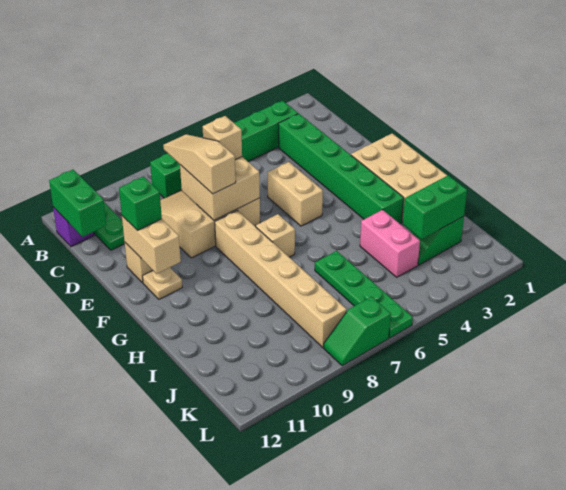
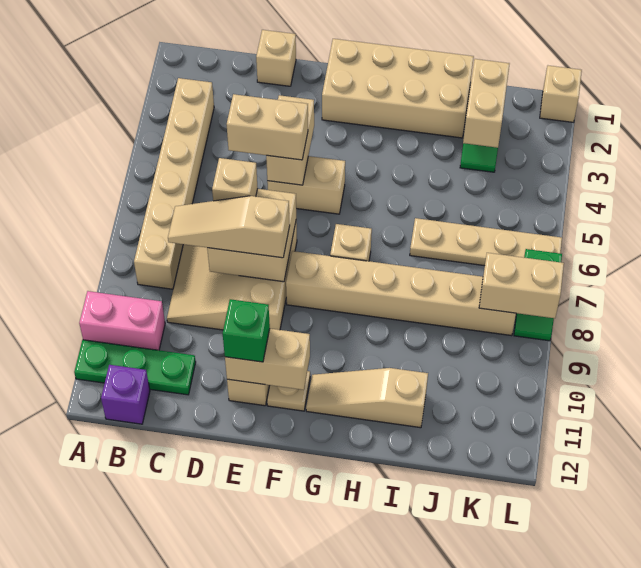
green 1x6 brick [150,101,298,198] -> tan 1x6 brick [134,78,214,289]
green 1x2 brick [49,170,107,237] -> none
green 1x6 brick [278,114,404,224] -> none
none -> tan 1x1 brick [256,30,296,86]
none -> tan 1x2 brick [227,94,308,160]
none -> tan 1x2 brick [266,95,314,185]
none -> tan 1x3 slope [306,368,428,428]
pink 1x2 brick [360,210,420,277] -> pink 1x2 brick moved to [79,291,165,350]
green 1x4 plate [315,251,413,338] -> tan 1x4 plate [410,218,562,266]
green 1x2 brick [403,175,467,239] -> tan 1x2 brick [463,59,509,148]
none -> tan 1x2 brick [479,253,564,318]
none -> tan 1x1 brick [540,66,582,122]

